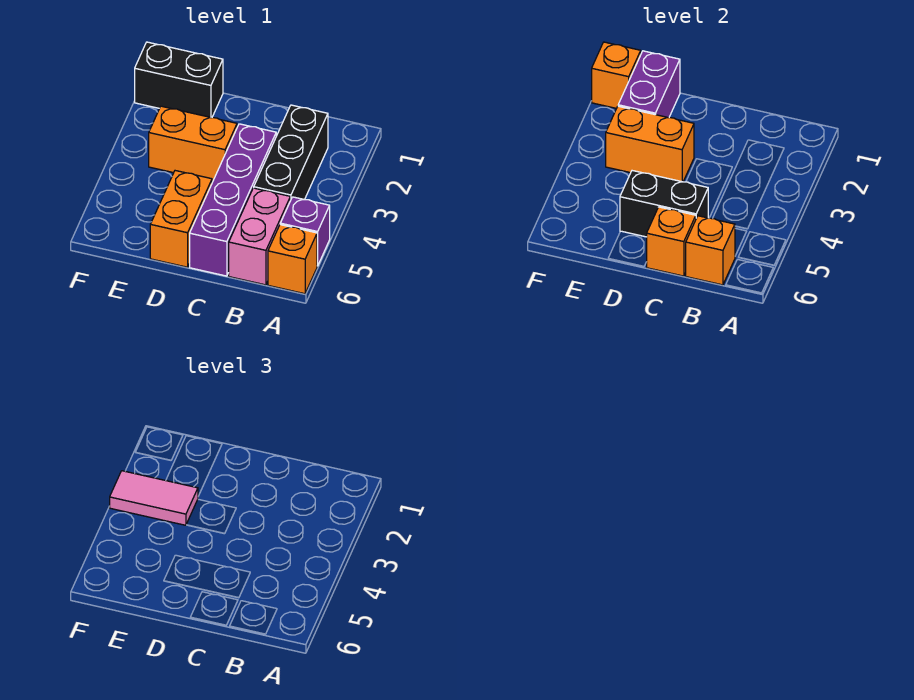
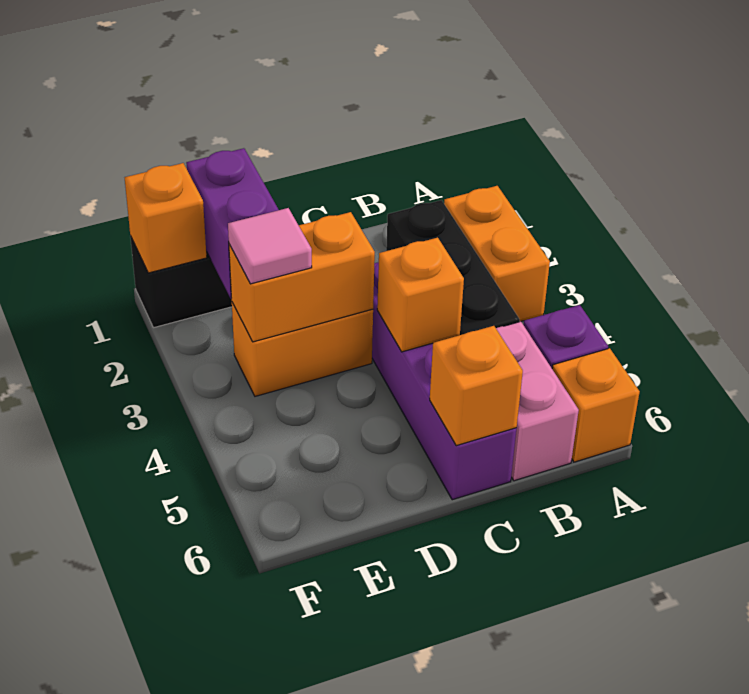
orange 1x1 brick [686,216,735,285] -> orange 1x1 brick moved to [377,238,464,352]
black 1x2 brick [620,171,708,237] -> none
orange 1x2 brick [150,171,212,267] -> orange 1x2 brick moved to [444,186,550,322]
pink 1x2 tile [110,471,198,525] -> pink 1x1 tile [228,208,312,284]

